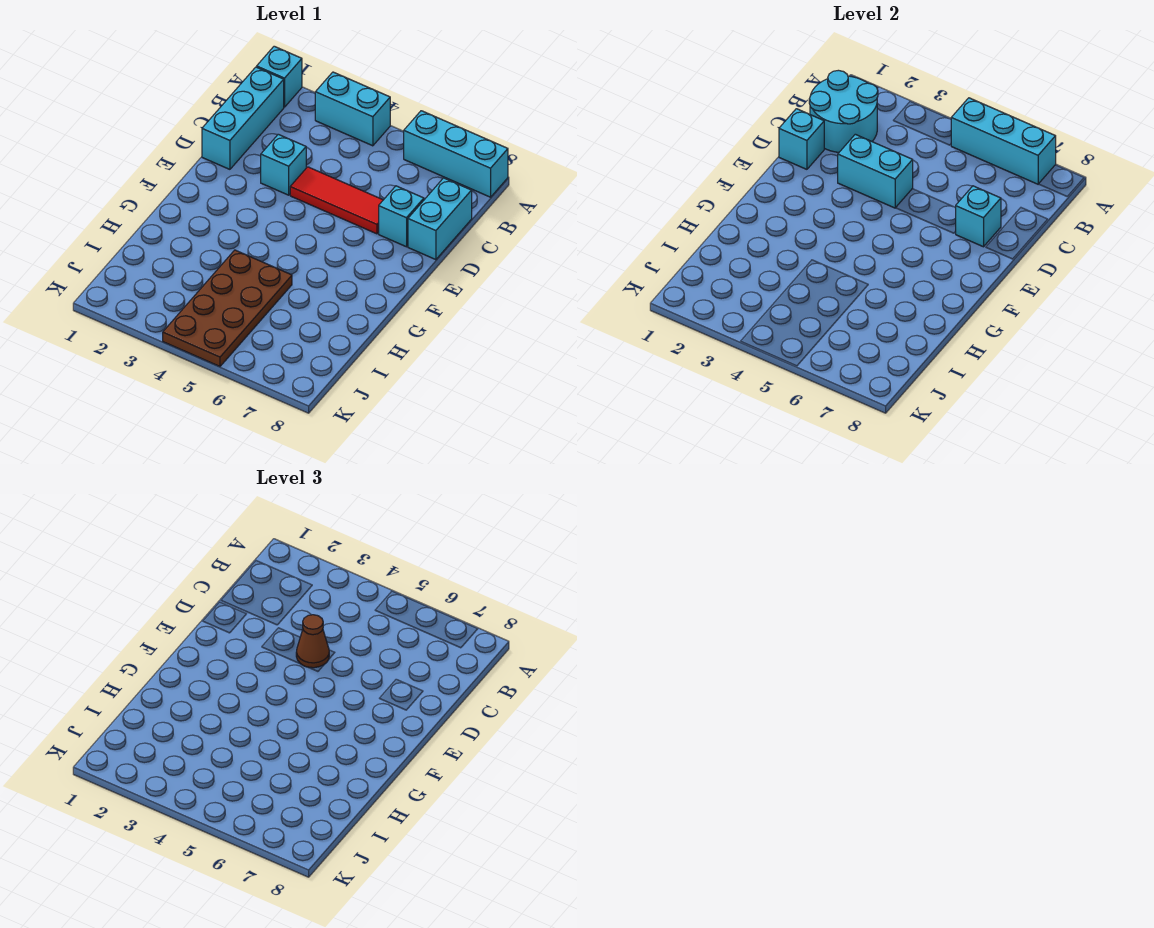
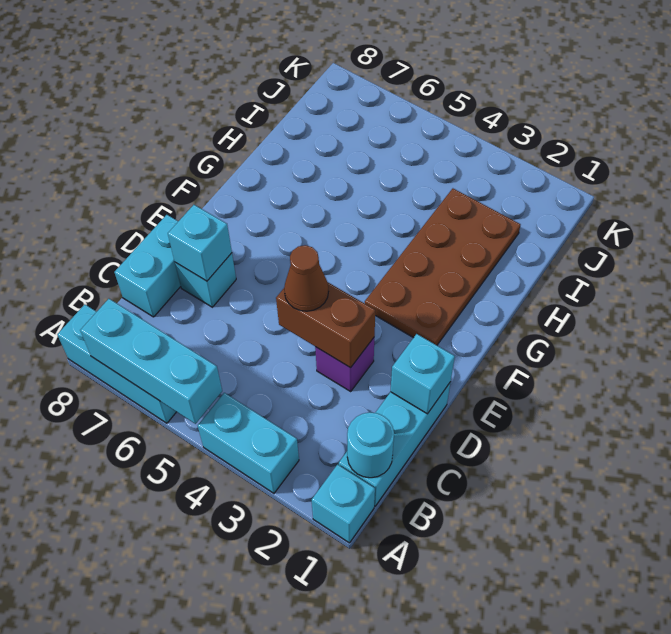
cyan 2x2 round brick [809,70,878,152] -> cyan 1x1 round brick [347,412,394,478]
cyan 1x1 brick [261,134,306,195] -> purple 1x1 brick [315,338,374,391]
cyan 1x2 brick [838,134,913,208] -> brown 1x2 brick [276,282,375,368]
red 1x3 tile [290,167,383,234] -> none
brown 2x4 plate [163,250,292,366] -> brown 2x4 plate moved to [365,189,521,345]

